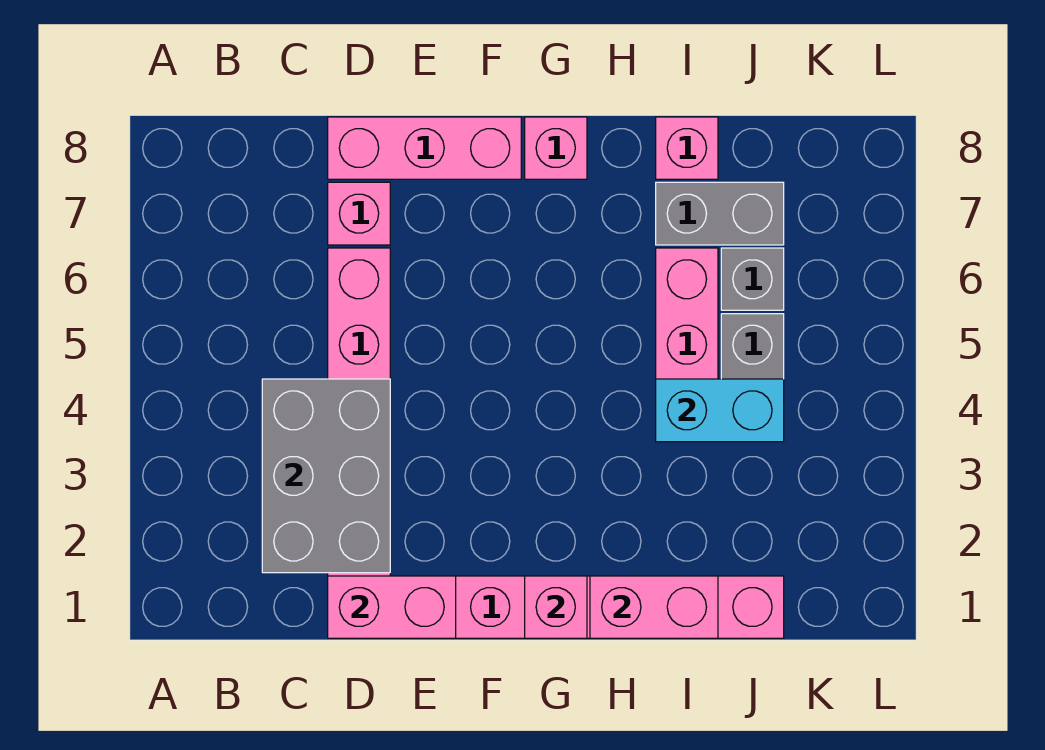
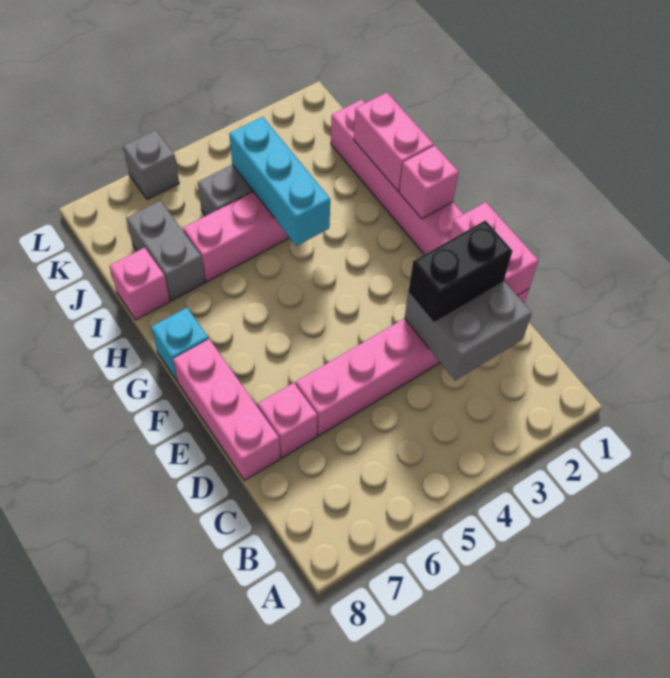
grey 2x3 brick [262,379,390,573] -> grey 2x2 brick [405,281,532,380]
none -> black 1x2 brick [409,220,513,321]
pink 1x1 brick [525,117,587,179] -> cyan 1x1 brick [151,308,208,381]
cyan 1x2 brick [656,379,784,442] -> cyan 1x3 brick [229,117,330,246]
grey 1x1 brick [721,248,784,310] -> grey 1x1 brick moved to [123,130,179,200]

